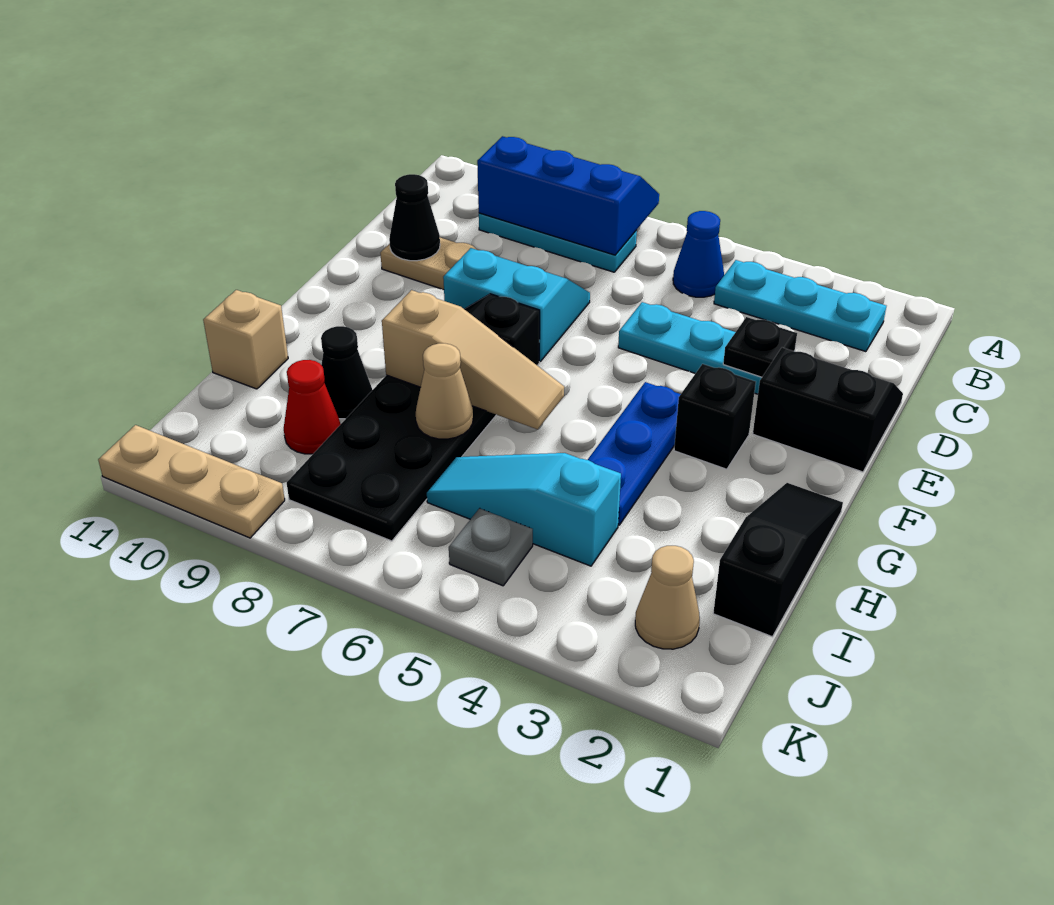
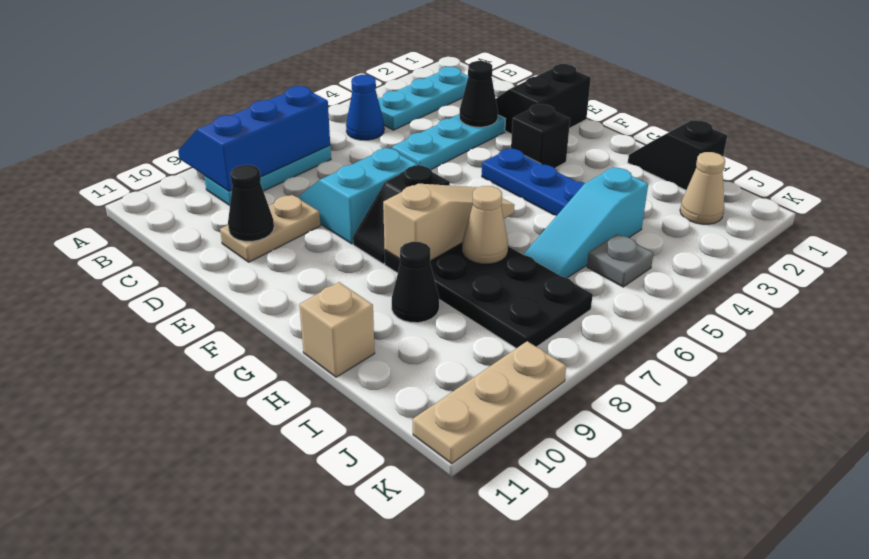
black 1x1 plate [723,317,797,377] -> black 1x1 cone [460,61,498,127]
black 1x3 slope [713,483,843,637] -> black 1x2 slope [628,120,727,190]
red 1x1 cone [284,360,340,454] -> none

